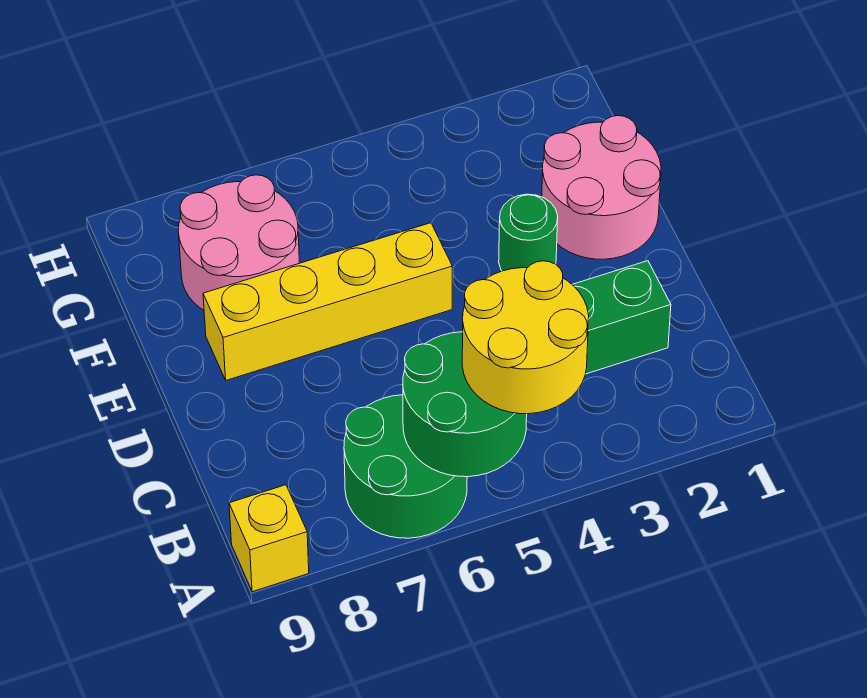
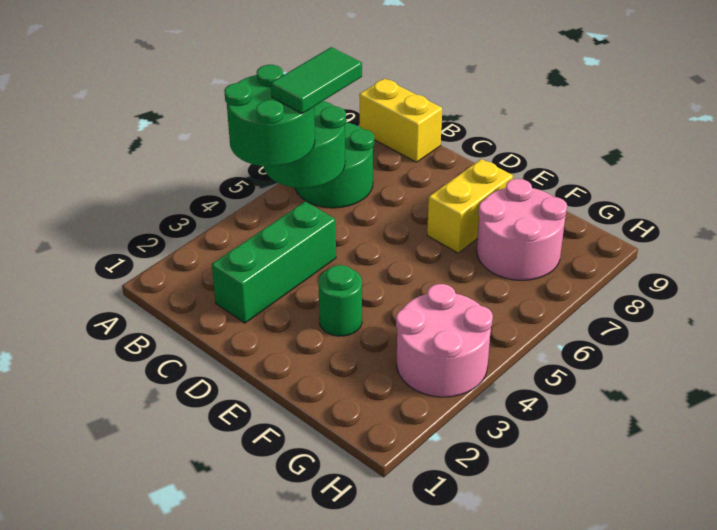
yellow 2x2 round brick [462,261,589,414] -> green 2x2 round brick [224,65,315,167]
yellow 1x1 brick [229,485,309,592] -> yellow 1x2 brick [359,78,442,162]
none -> green 1x2 tile [271,47,362,114]
pink 2x2 round brick [542,116,661,259] -> pink 2x2 round brick moved to [396,284,493,397]
yellow 1x4 brick [203,223,452,380] -> yellow 1x2 brick [427,159,513,253]

